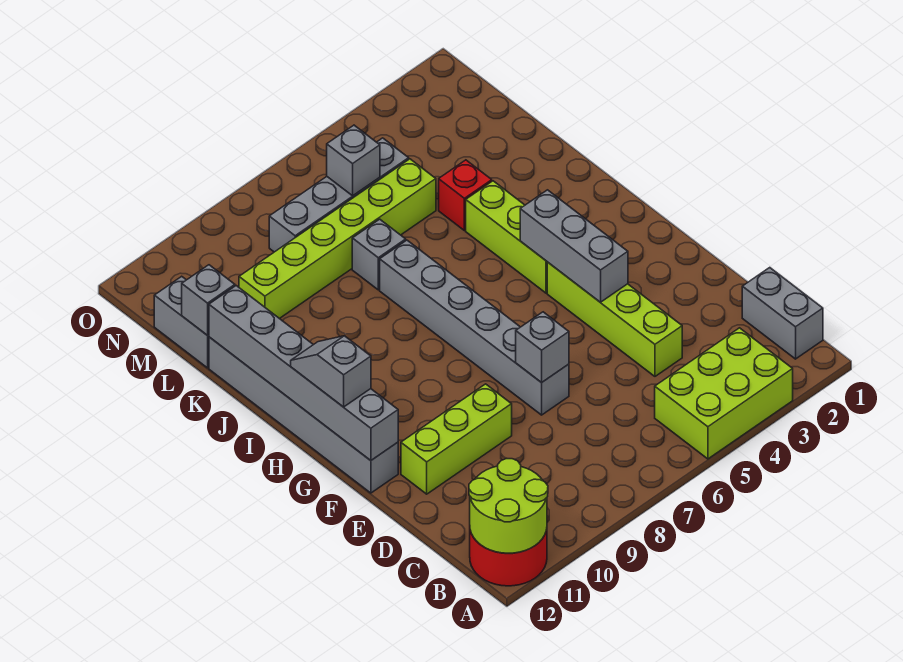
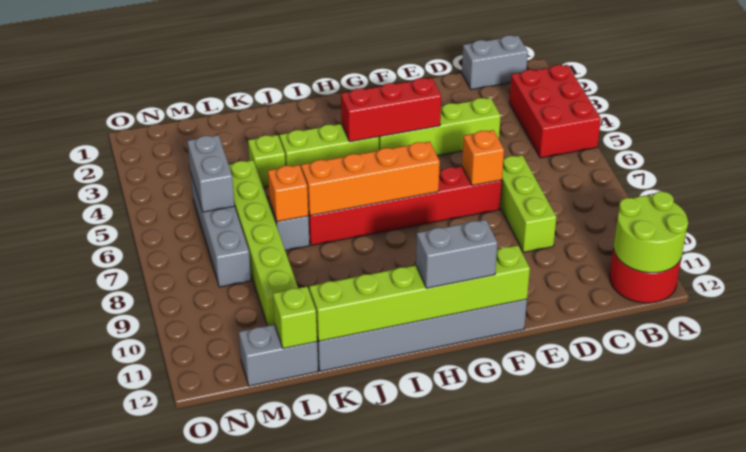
lime 2x3 brick [655,328,793,459] -> red 2x3 brick [509,65,601,158]
grey 1x6 brick [380,240,569,415] -> red 1x6 brick [308,166,502,245]
grey 1x1 brick [516,312,569,383] -> orange 1x1 brick [462,130,504,186]
lime 1x3 brick [401,384,512,494] -> lime 1x3 brick moved to [500,155,557,252]
grey 1x3 brick [520,190,628,302] -> red 1x3 brick [341,78,441,142]
grey 1x6 brick [209,286,398,461] -> lime 1x6 brick [309,245,530,341]
none -> orange 1x4 brick [301,142,440,216]
grey 1x2 slope [291,336,371,407] -> grey 1x2 brick [416,220,497,288]
red 1x1 brick [439,160,492,231] -> lime 1x1 brick [248,135,286,187]
none -> orange 1x1 brick [268,165,308,222]
grey 1x1 brick [182,265,235,335] -> lime 1x1 brick [273,286,317,349]
grey 1x1 brick [327,125,380,196] -> grey 1x2 brick [187,135,235,212]

